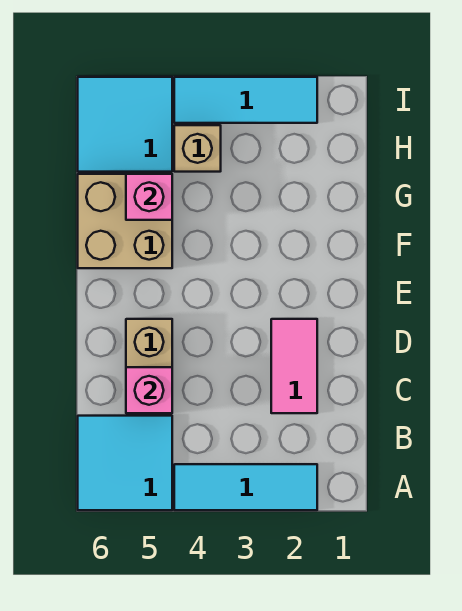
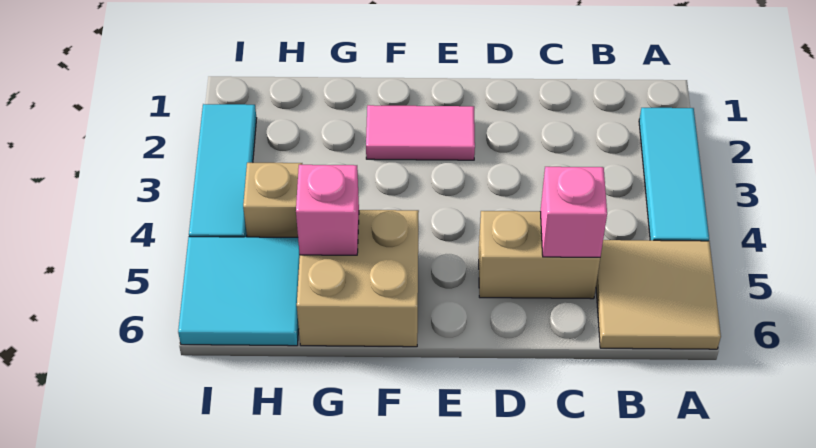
cyan 2x2 tile [78,416,172,510] -> tan 2x2 tile [596,240,721,349]
pink 1x2 tile [271,319,317,413] -> pink 1x2 tile moved to [366,105,475,160]

